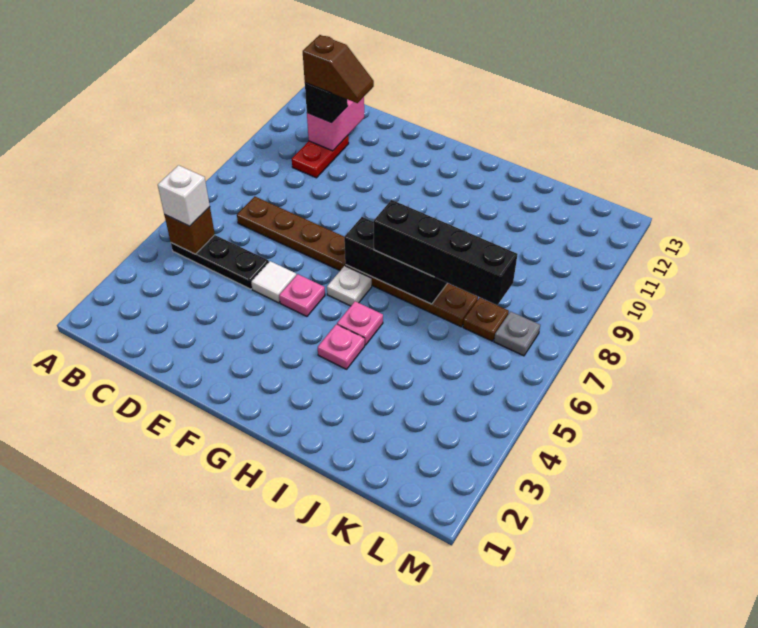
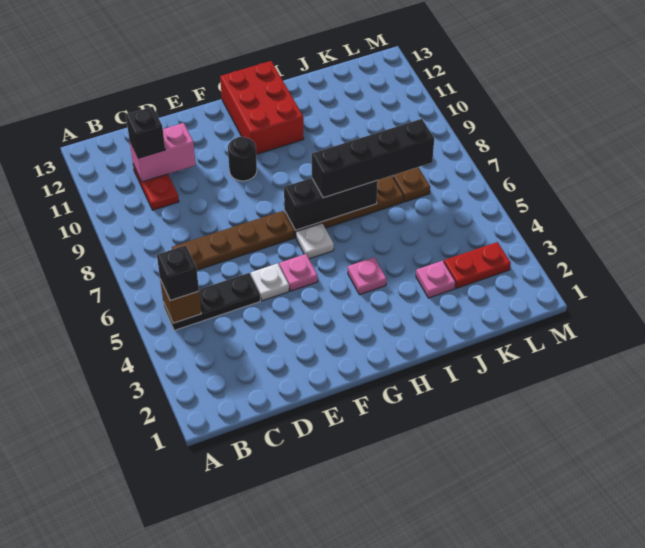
white 1x1 brick [158,165,210,226] -> black 1x1 brick [157,245,199,301]
pink 1x2 brick [307,97,364,151] -> pink 1x2 brick turned to [129,123,196,182]
brown 1x2 slope [303,35,374,103] -> none
white 1x1 tile [251,261,296,303] -> white 1x1 plate [251,263,289,301]
none -> black 1x1 round brick [228,137,257,181]
none -> red 2x3 brick [220,61,304,154]
pink 1x1 plate [337,301,383,345] -> pink 1x1 plate moved to [416,261,456,298]
none -> red 1x2 plate [444,242,511,288]
grey 1x1 plate [494,311,540,356] -> none

